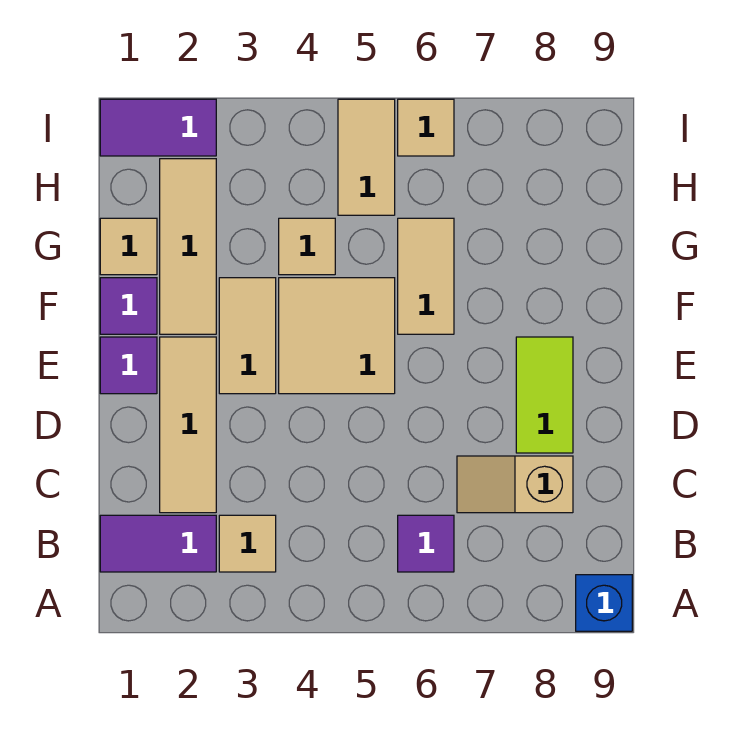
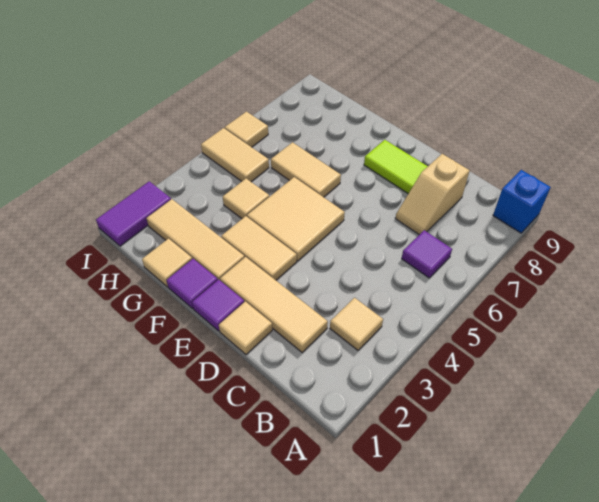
purple 1x2 tile [100,515,216,572] -> none
none -> tan 1x1 tile [219,301,272,354]

